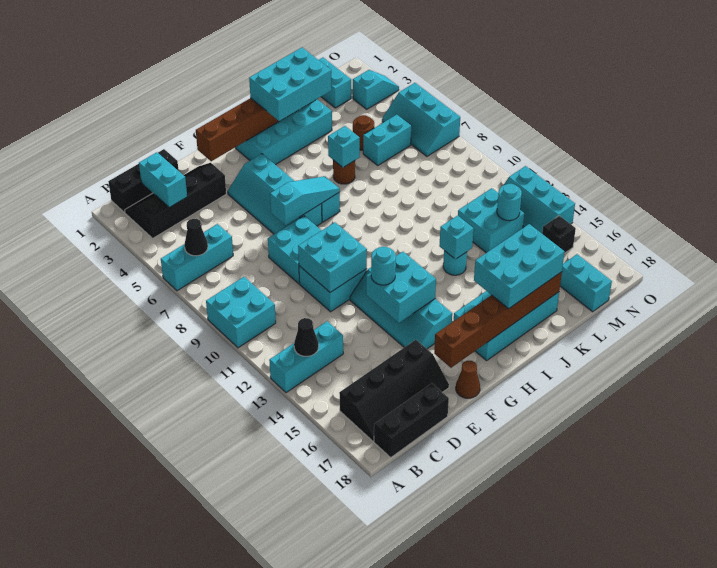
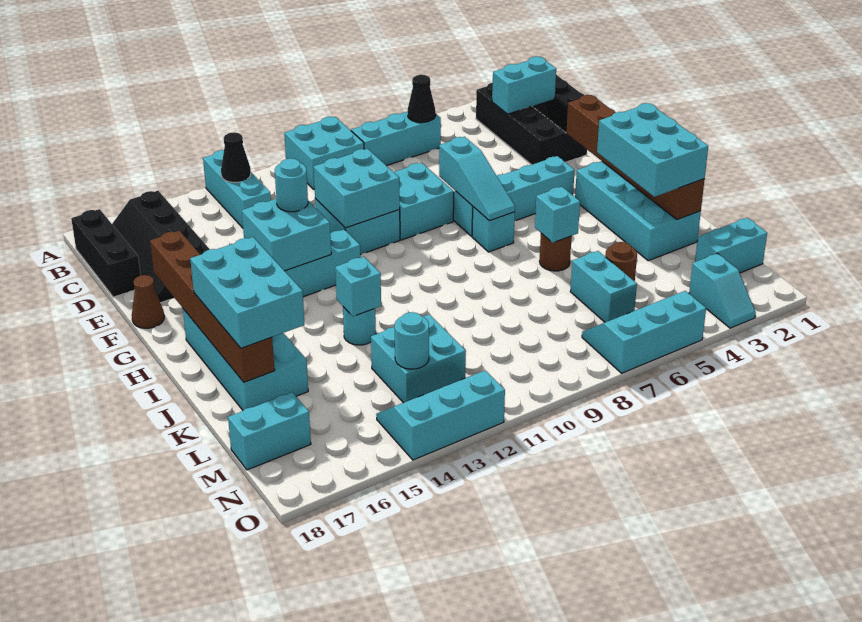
cyan 1x3 brick [161,224,233,291] -> cyan 1x3 brick turned to [351,111,441,166]
black 1x1 brick [542,216,576,253] -> none

